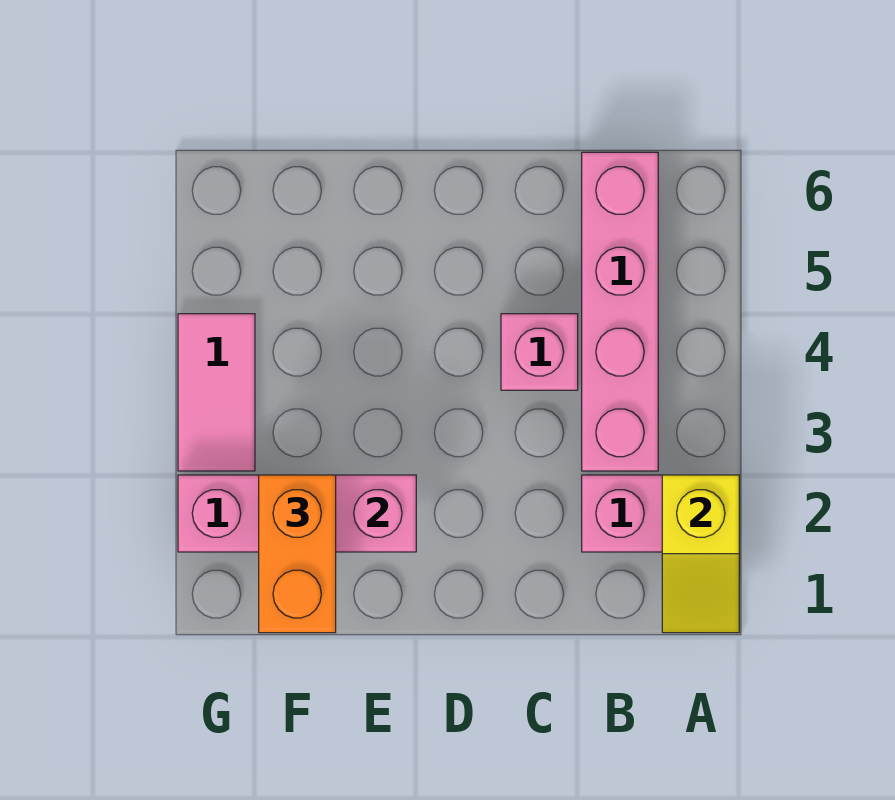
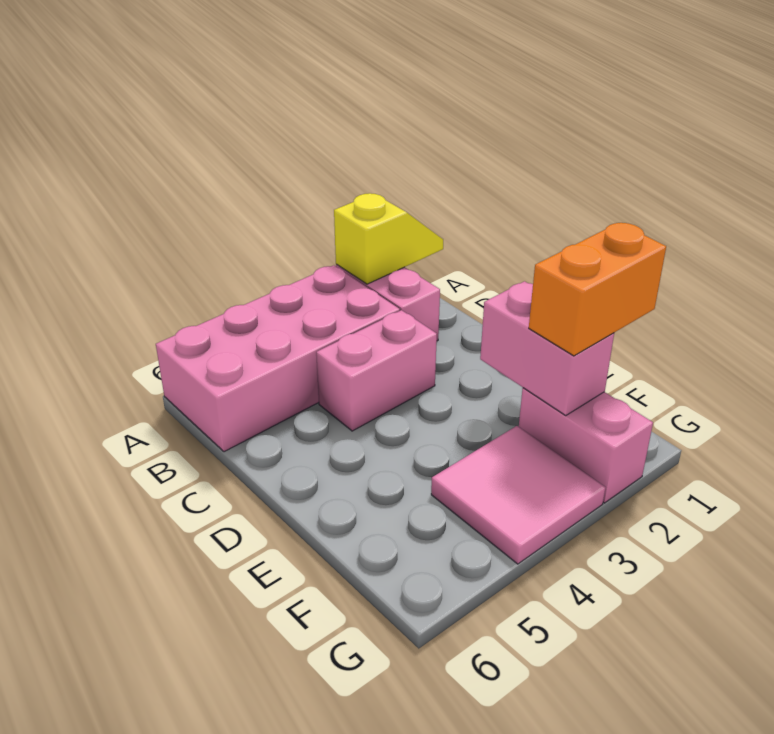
pink 1x4 brick [582,152,658,471] -> pink 2x4 brick [156,265,400,452]
pink 1x1 brick [501,314,578,390] -> pink 1x2 brick [316,310,437,431]
pink 1x2 tile [178,314,255,471] -> pink 2x2 tile [431,426,605,564]

